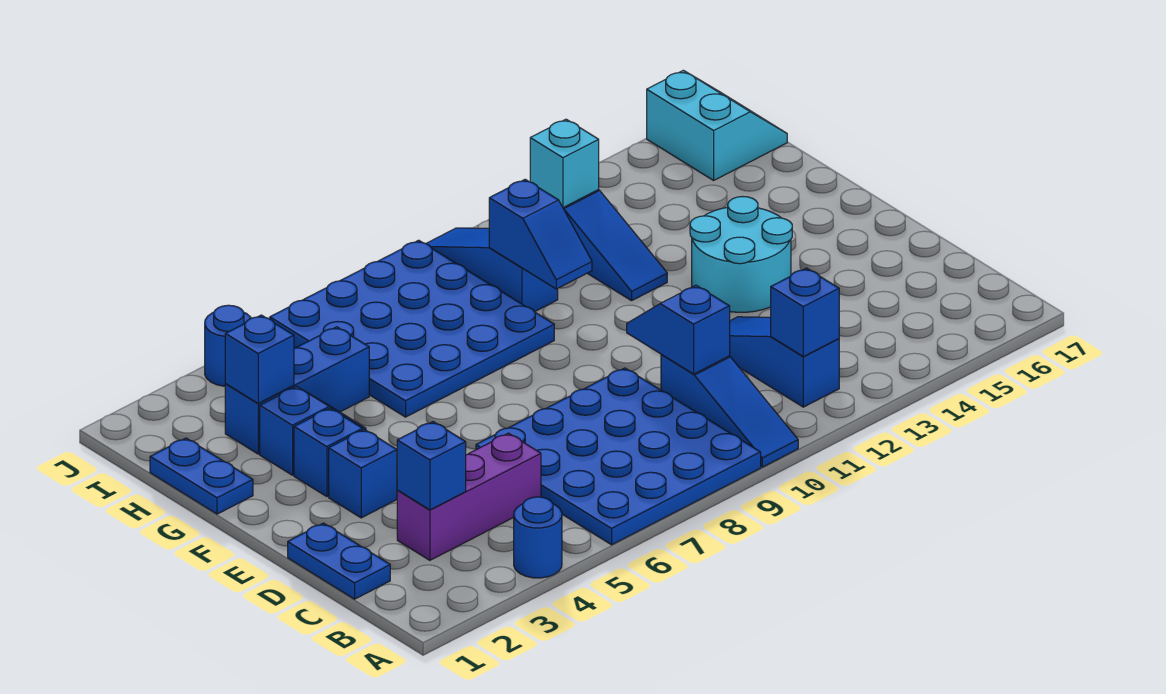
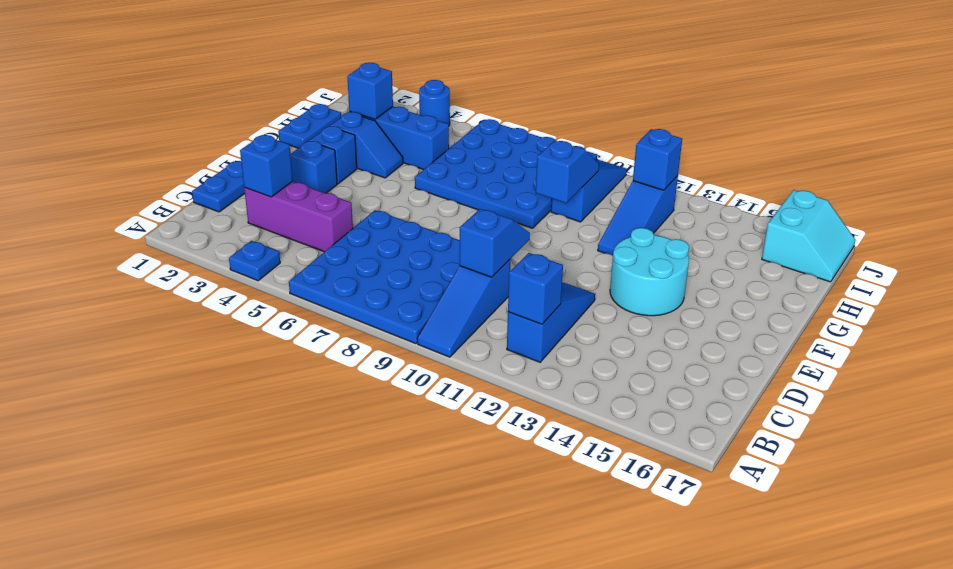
blue 1x1 round brick [514,497,562,578] -> blue 1x1 plate [229,241,280,281]
blue 1x2 slope [489,179,592,289] -> blue 1x2 slope turned to [536,141,599,203]
cyan 1x1 brick [530,119,599,208] -> blue 1x1 brick [633,129,682,190]

